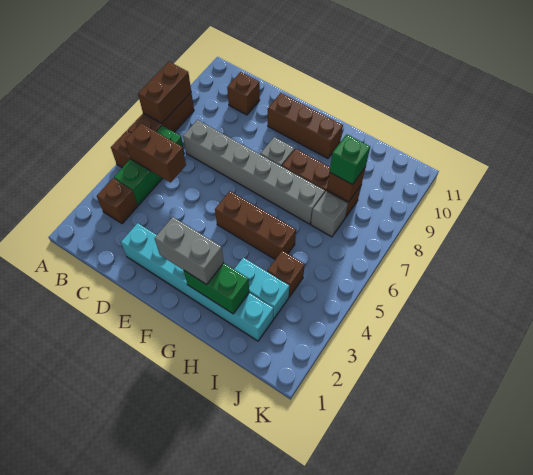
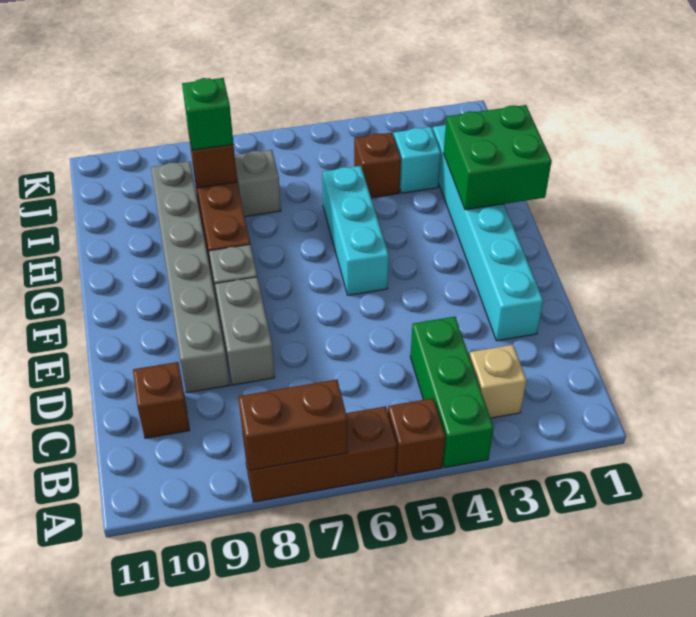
brown 1x1 brick [97,178,138,224] -> tan 1x1 brick [469,345,527,418]
green 1x3 brick [114,126,184,205] -> green 1x3 brick turned to [410,317,494,468]
brown 1x2 brick [125,123,186,182] -> none
grey 1x6 brick [183,120,325,224] -> grey 1x6 brick moved to [151,161,230,393]
brown 1x3 brick [268,93,343,159] -> none
grey 1x2 brick [155,217,224,284] -> grey 1x2 brick moved to [215,277,275,385]
brown 1x3 brick [215,191,296,260] -> cyan 1x3 brick [322,166,389,295]
green 1x2 brick [184,263,249,314] -> green 2x2 brick [444,105,552,210]
cyan 1x2 brick [234,257,289,319] -> cyan 1x1 brick [394,127,441,193]

